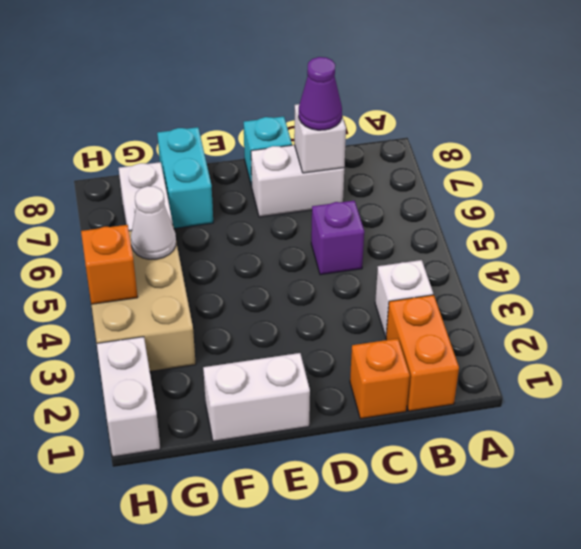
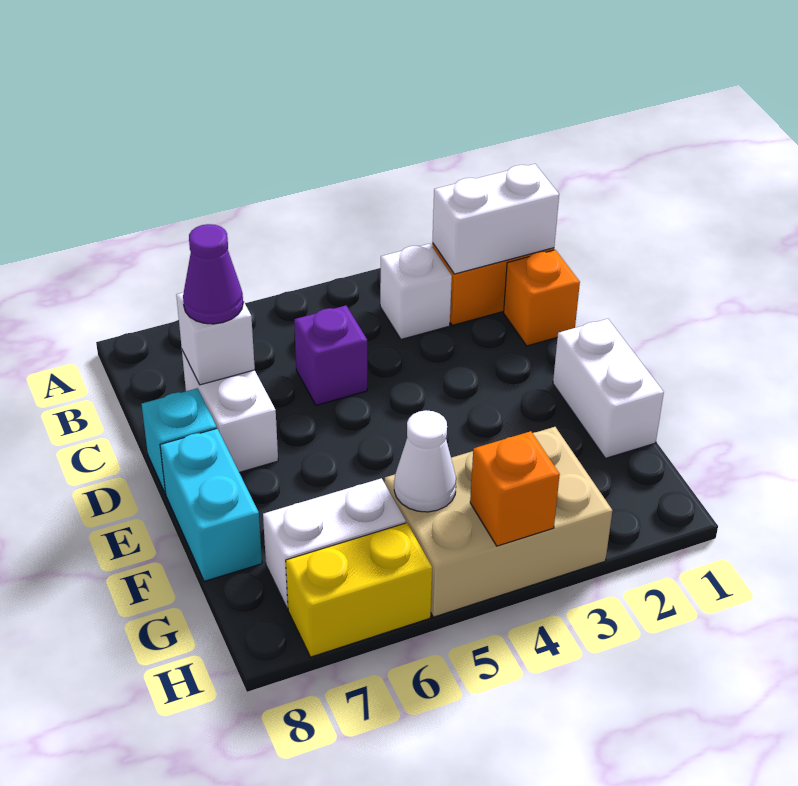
cyan 1x2 brick [157,127,213,228] -> cyan 1x2 brick turned to [160,429,262,581]
white 1x2 brick [97,337,160,457] -> white 1x2 brick moved to [432,164,559,274]
none -> yellow 1x2 brick [286,523,432,657]

